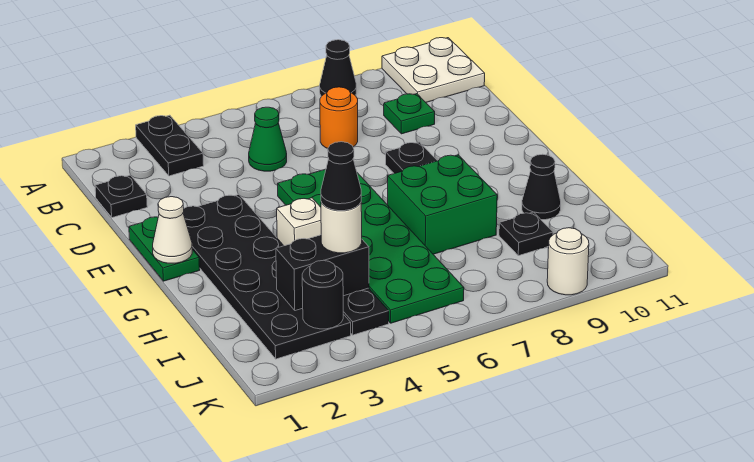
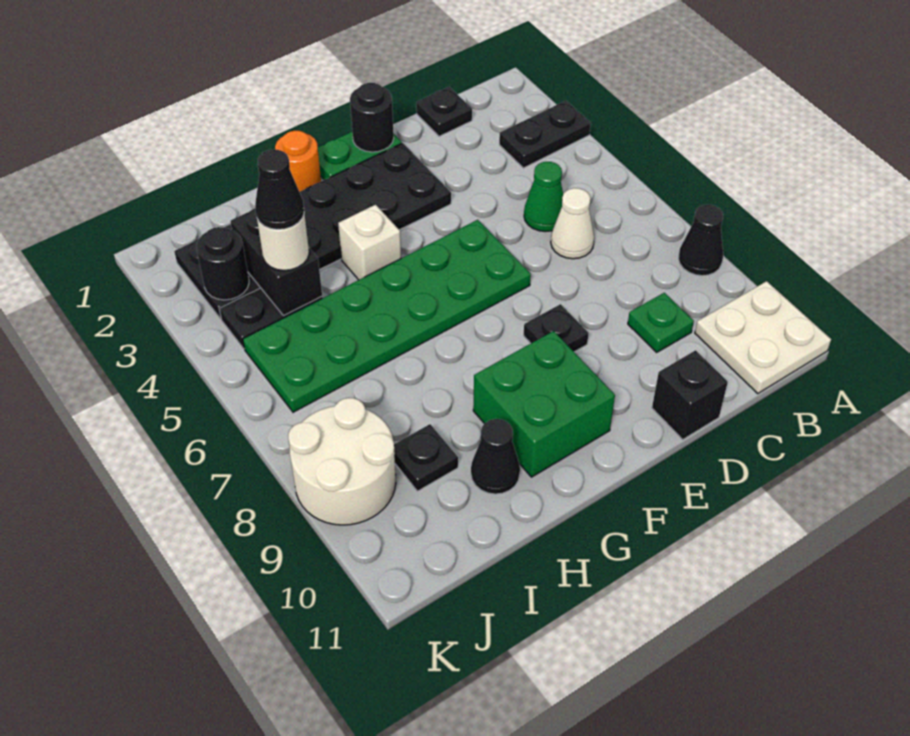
orange 1x1 round brick [320,87,358,148] -> orange 1x1 round brick moved to [275,131,321,192]
none -> black 1x1 brick [652,350,728,440]
none -> black 1x1 round brick [350,83,394,152]
white 1x1 cone [153,197,192,263] -> white 1x1 cone moved to [551,188,594,259]
green 2x2 brick [388,155,497,254] -> green 2x2 brick moved to [473,331,615,477]
white 1x1 round brick [547,228,589,295] -> white 2x2 round brick [288,398,396,525]

